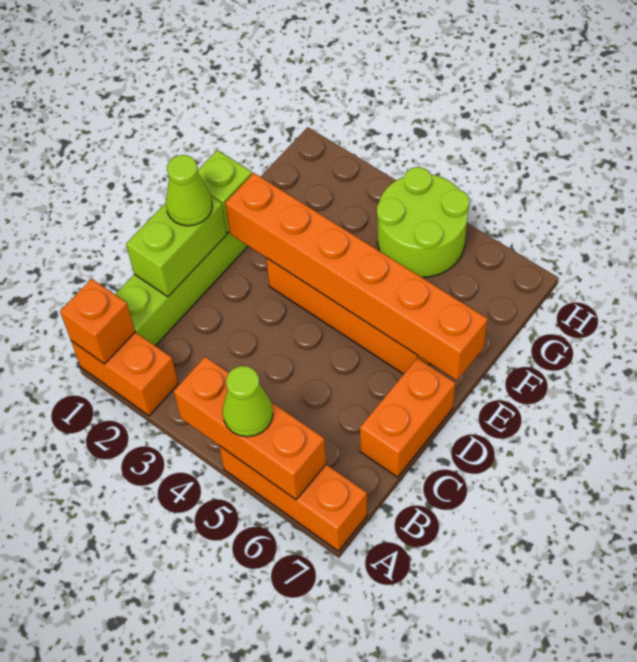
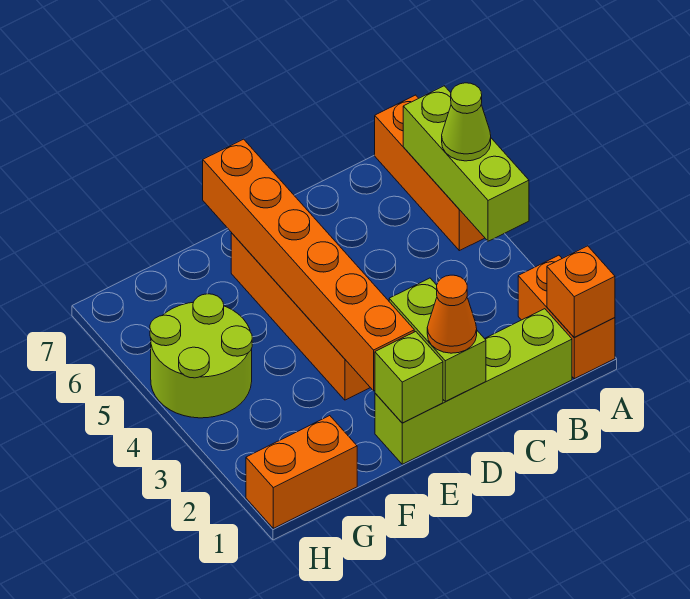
orange 1x3 brick [174,357,326,500] -> lime 1x3 brick [403,86,529,241]
lime 1x2 brick [126,197,227,297] -> lime 1x2 brick turned to [389,278,486,401]
orange 1x2 brick [360,358,456,477] -> orange 1x2 brick moved to [246,416,357,528]
lime 1x1 cone [166,155,212,226] -> orange 1x1 cone [427,275,477,353]

